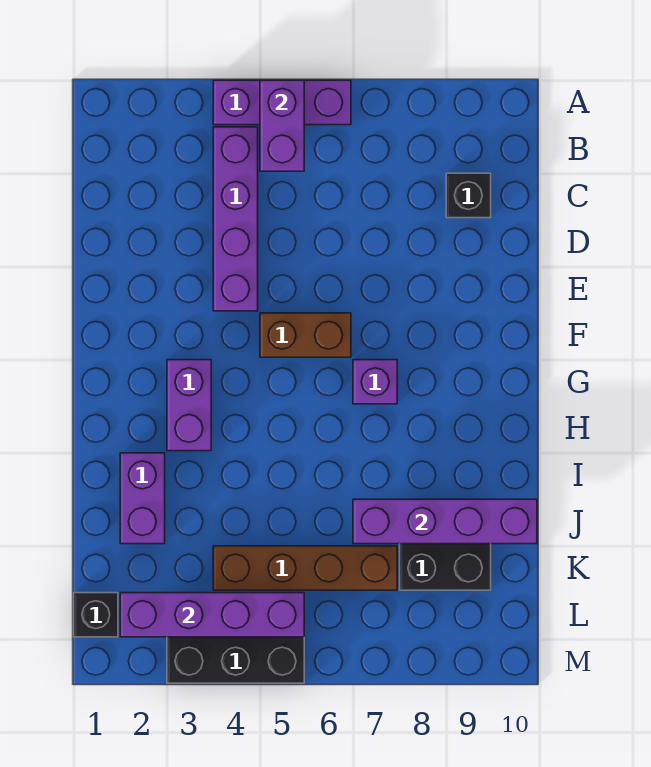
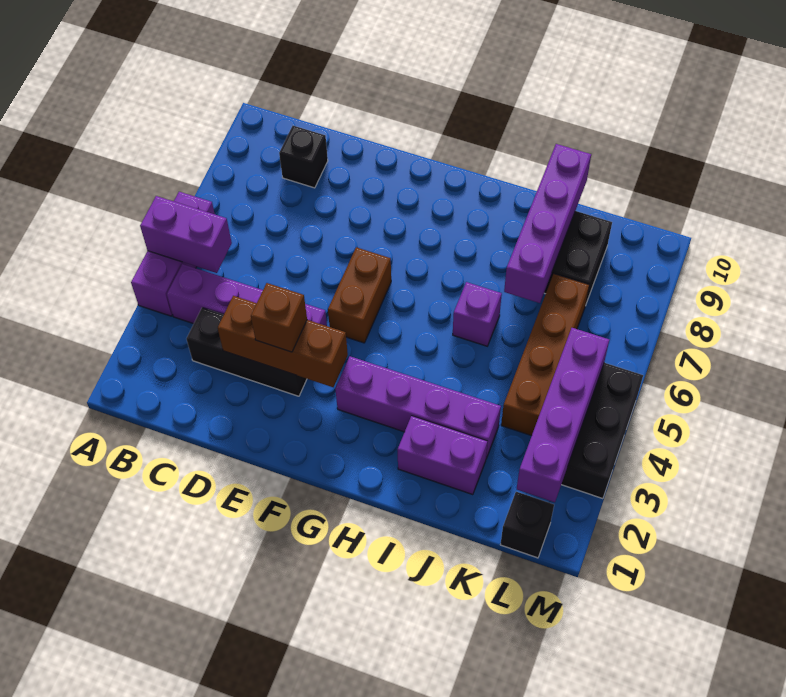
none -> black 1x3 brick [186,308,307,396]
none -> brown 1x3 brick [218,296,348,387]
none -> brown 1x1 brick [251,283,307,352]
purple 1x2 brick [167,360,211,451] -> purple 1x4 brick [335,356,501,459]
purple 1x1 brick [353,360,397,404] -> purple 1x1 brick moved to [453,282,502,346]

